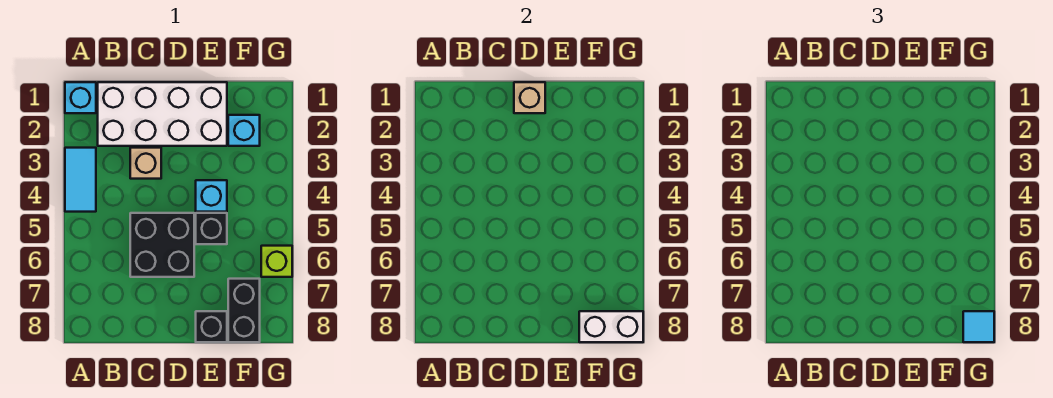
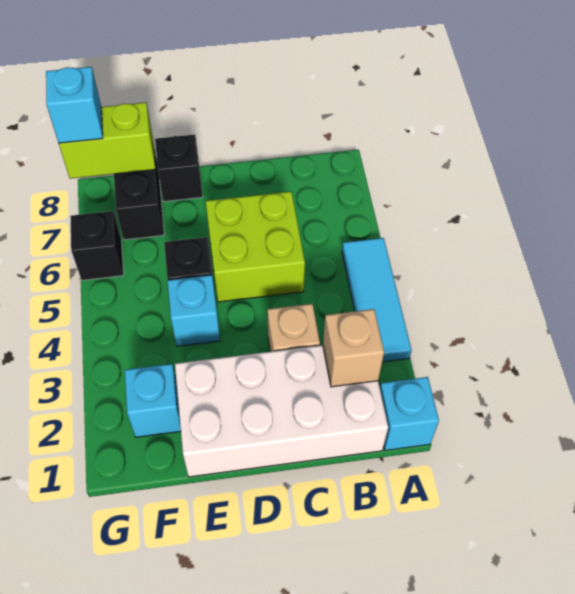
cyan 1x2 tile [65,148,96,212] -> cyan 1x3 tile [342,238,411,362]
black 2x2 brick [130,213,194,277] -> lime 2x2 brick [206,192,305,302]
tan 1x1 brick [514,82,545,113] -> tan 1x1 brick moved to [323,309,384,387]
white 1x2 brick [579,311,643,342] -> lime 1x2 brick [59,103,156,179]
lime 1x1 brick [261,246,292,277] -> black 1x1 brick [70,211,124,280]
cyan 1x1 tile [963,311,994,342] -> cyan 1x1 brick [46,67,103,143]

